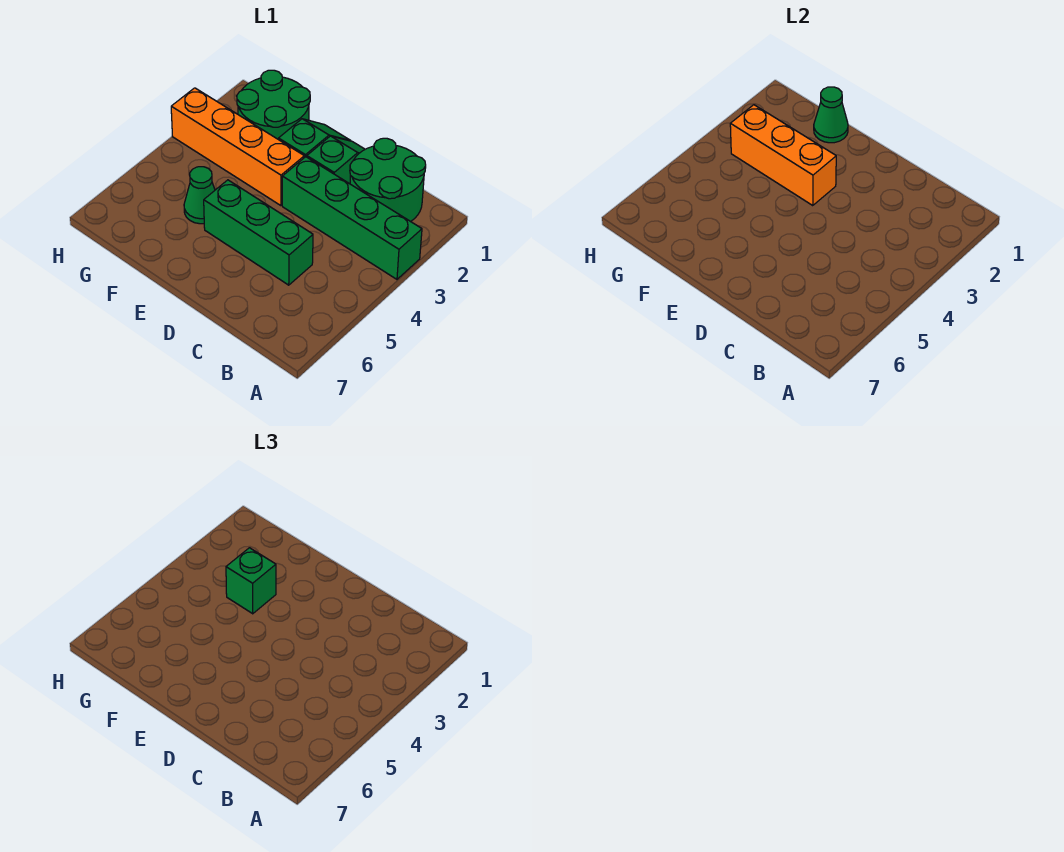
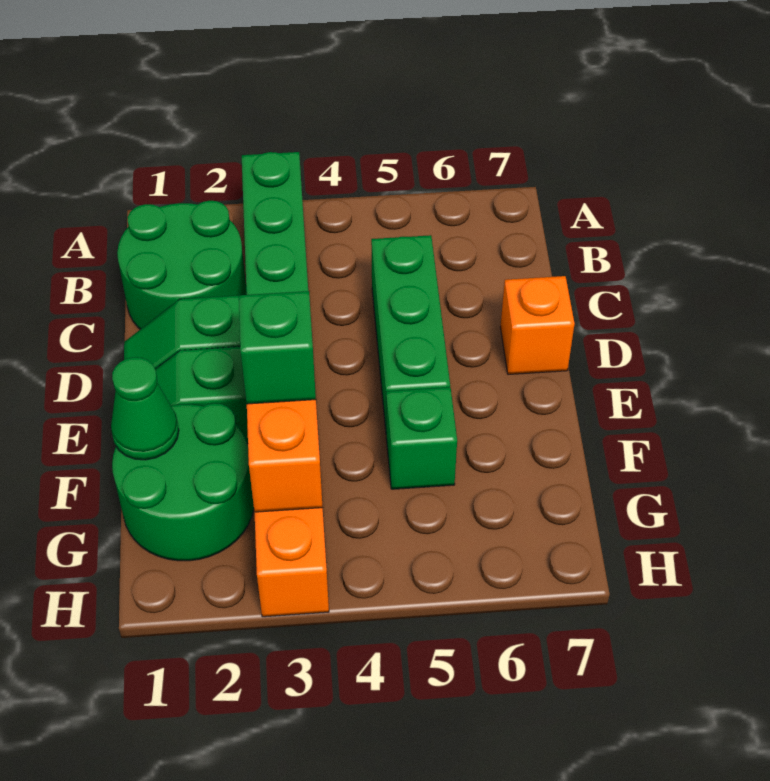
none -> orange 1x1 brick [500,276,575,374]
green 1x1 cone [184,167,215,224] -> green 1x1 brick [386,387,457,489]

